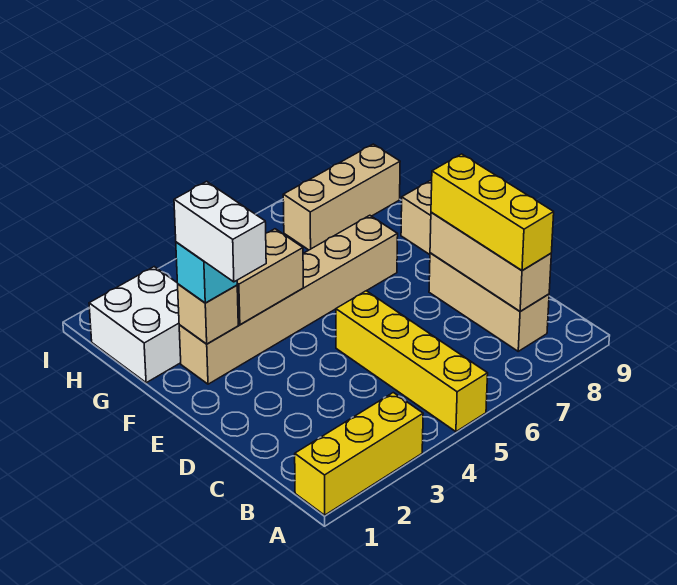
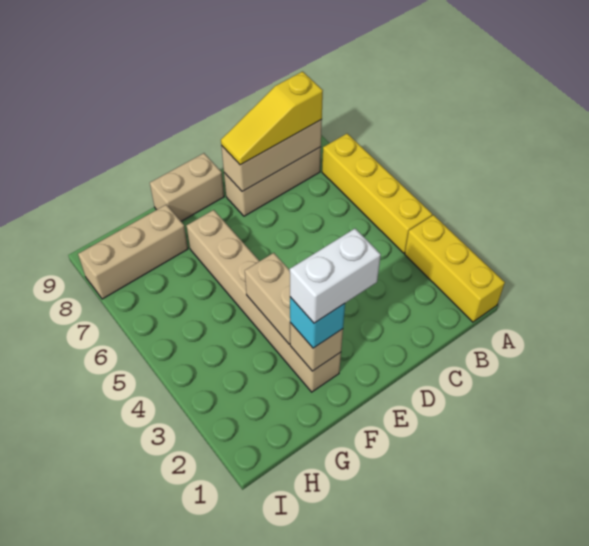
yellow 1x4 brick [336,291,488,432] -> yellow 1x4 brick turned to [322,134,432,253]
yellow 1x3 brick [431,154,554,270] -> yellow 1x3 slope [221,72,323,165]
white 2x2 brick [89,267,181,383] -> none
tan 1x3 brick [283,144,400,250] -> tan 1x3 brick turned to [78,205,188,299]

